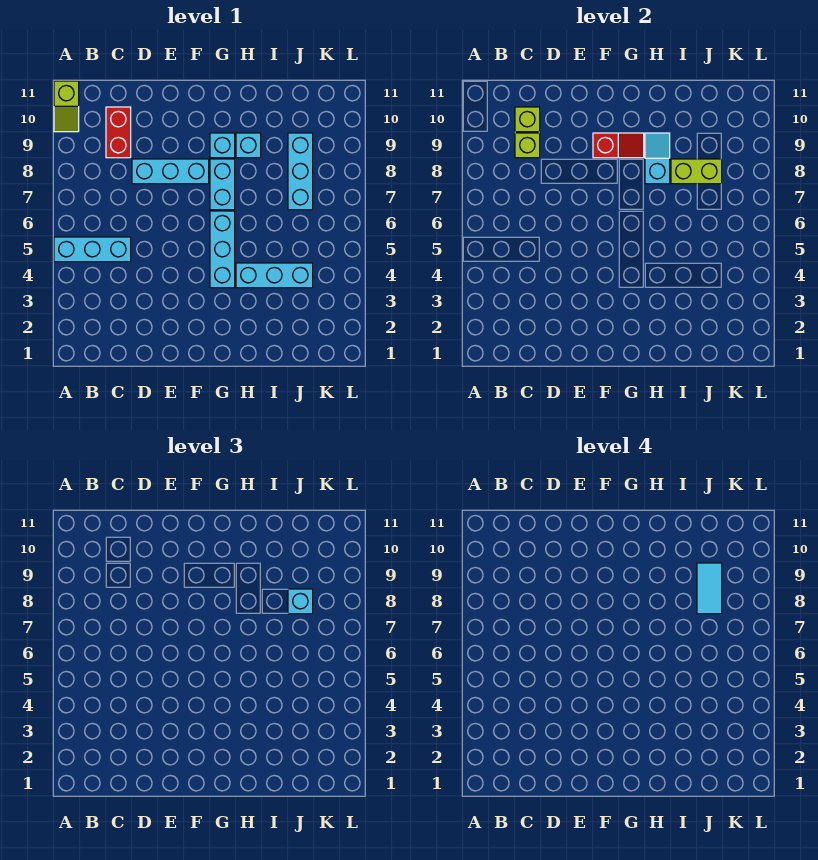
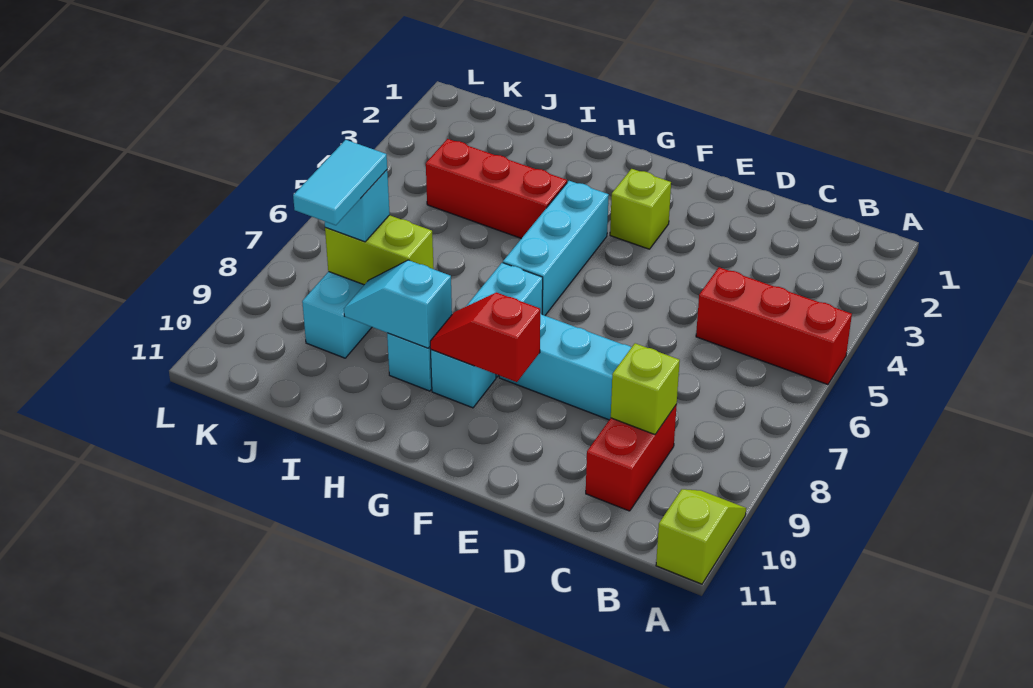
cyan 1x3 brick [54,237,131,262] -> red 1x3 brick [696,267,852,385]
lime 1x1 brick [515,107,540,132] -> lime 1x1 brick moved to [610,169,671,249]
cyan 1x3 brick [236,263,313,288] -> red 1x3 brick [426,139,567,238]
cyan 1x2 slope [645,133,670,184] -> cyan 1x2 slope turned to [344,260,452,348]

